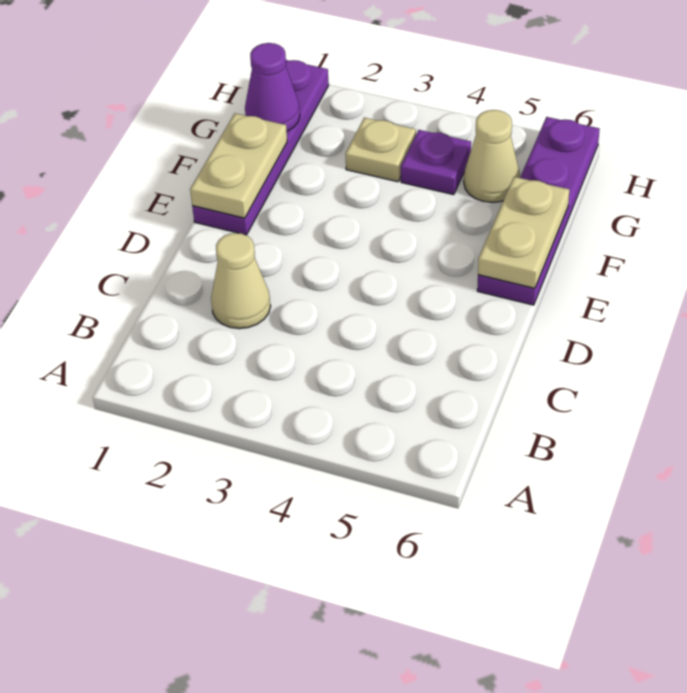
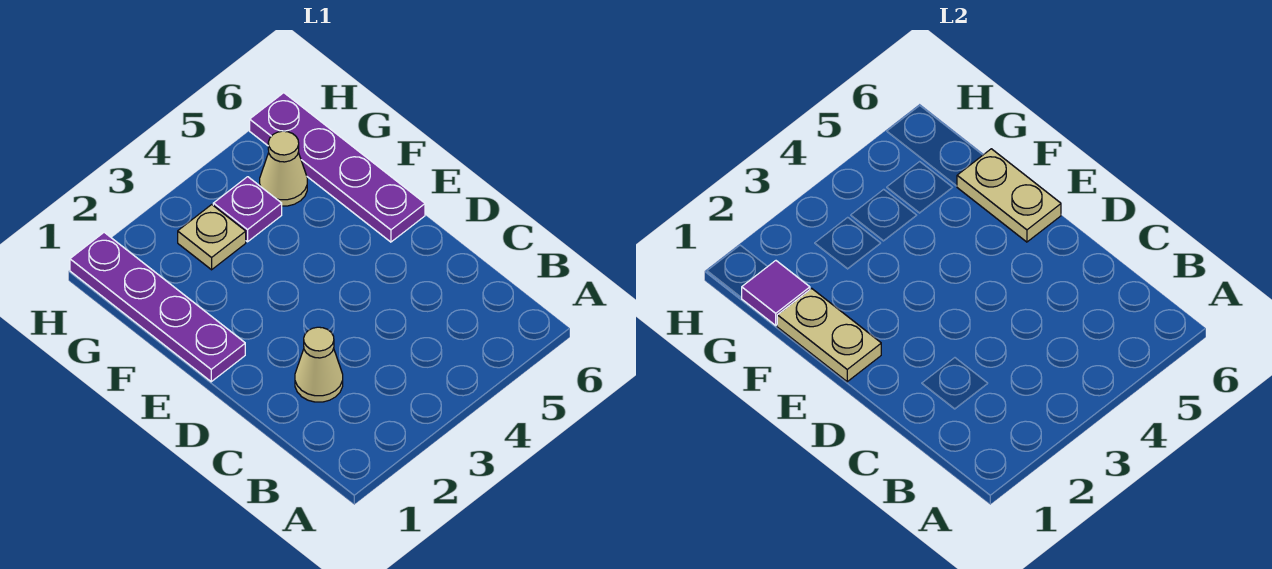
purple 1x1 cone [245,43,300,131] -> purple 1x1 tile [742,261,810,325]

